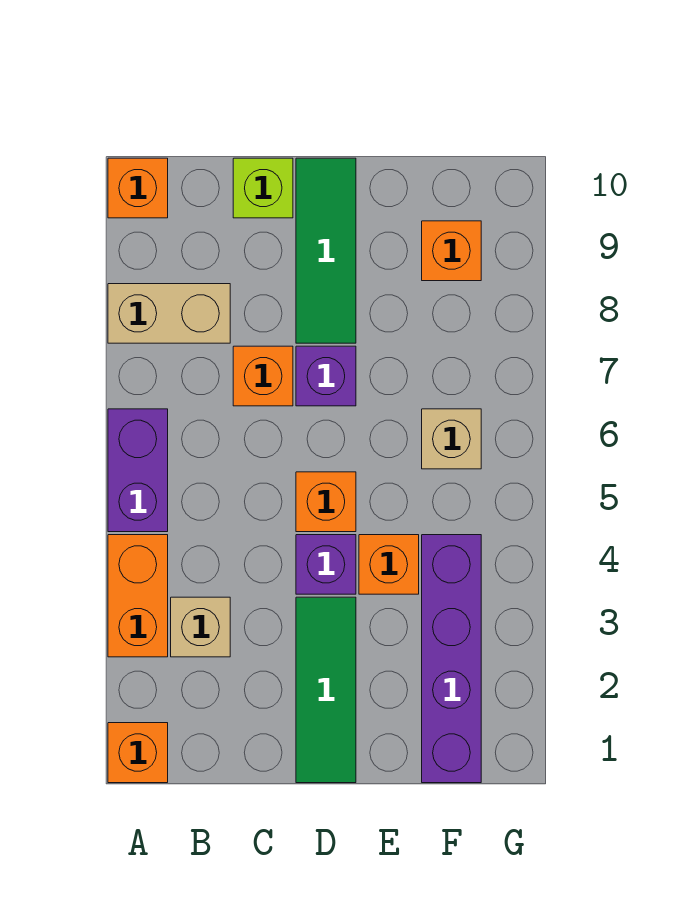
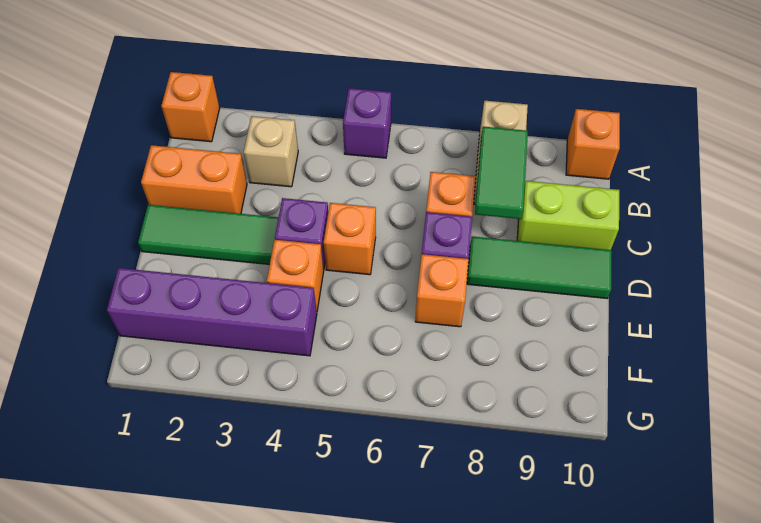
orange 1x2 brick [108,535,168,657] -> orange 1x2 brick moved to [141,145,247,214]
purple 1x2 brick [108,409,168,532] -> purple 1x1 brick [343,88,391,158]
none -> green 1x2 tile [475,127,528,219]
lime 1x1 brick [233,158,293,218] -> lime 1x2 brick [517,181,619,250]
tan 1x1 brick [422,409,481,469] -> none
orange 1x1 brick [422,221,481,281] -> orange 1x1 brick moved to [415,254,469,327]

